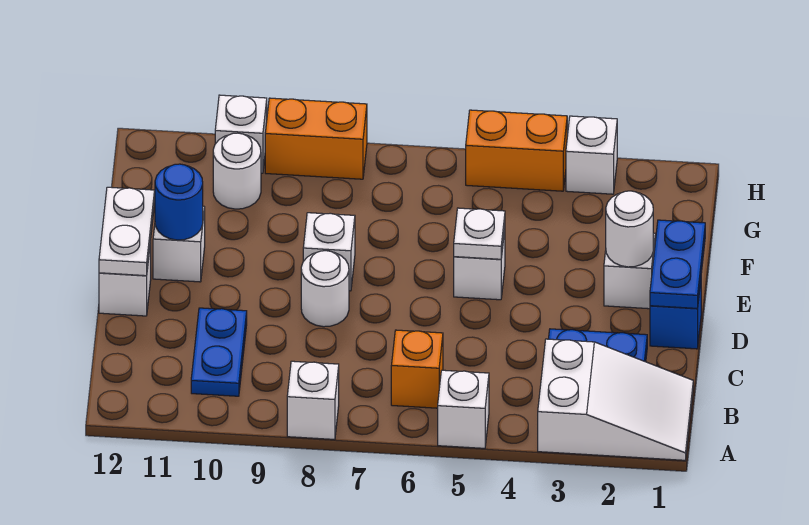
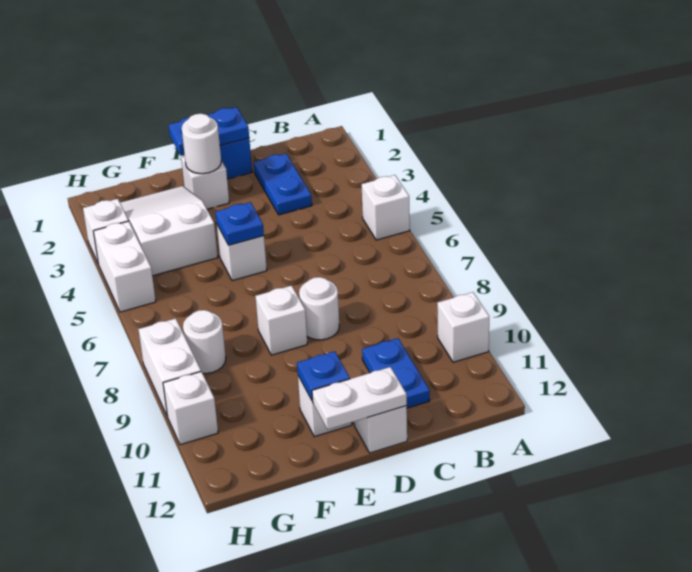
white 2x3 slope [538,339,693,460] -> white 2x3 slope moved to [120,186,218,276]
white 1x1 brick [287,361,339,440] -> white 1x1 brick moved to [437,292,489,362]
orange 1x1 brick [391,330,443,408] -> none
blue 1x2 plate [191,308,247,396] -> blue 1x2 plate turned to [362,338,430,408]
white 1x1 plate [454,208,505,259] -> blue 1x1 plate [216,202,264,245]
blue 1x1 round brick [155,164,203,240] -> blue 1x1 plate [297,351,350,401]
white 1x1 round brick [213,133,261,209] -> white 1x1 round brick moved to [183,310,226,374]
orange 1x2 brick [466,110,567,191] -> white 1x2 brick [93,221,156,312]
orange 1x2 brick [265,98,367,179] -> white 1x2 brick [138,318,201,417]

